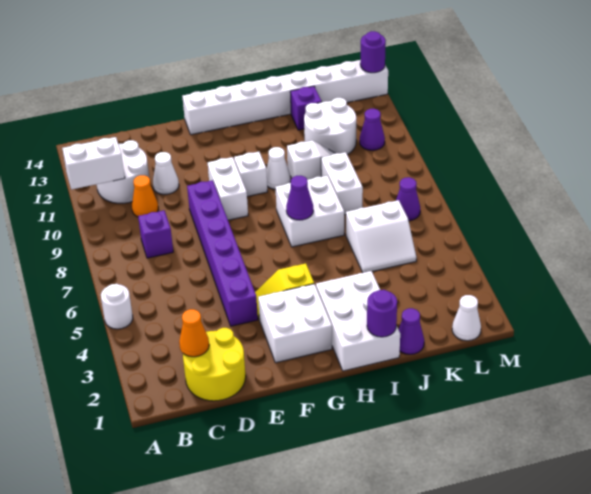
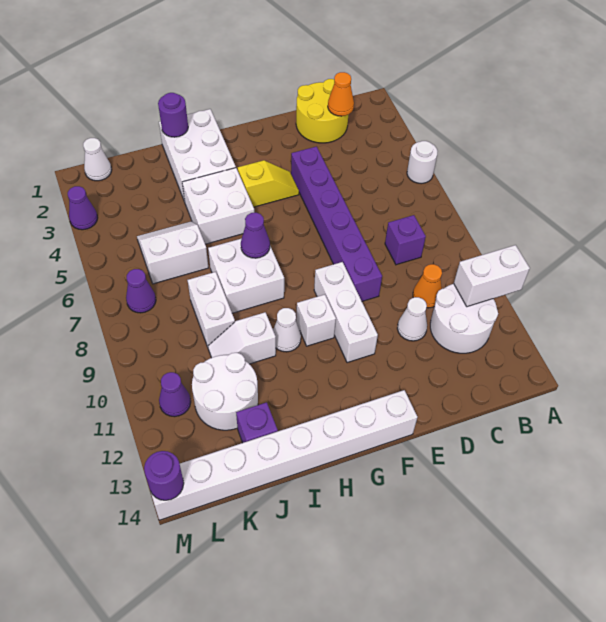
white 2x2 brick [258,284,332,363] -> white 2x2 brick moved to [182,168,254,244]
white 1x2 brick [208,157,248,220] -> white 1x3 brick [314,262,378,363]
purple 1x1 cone [399,308,424,354] -> purple 1x1 cone moved to [68,186,98,230]

